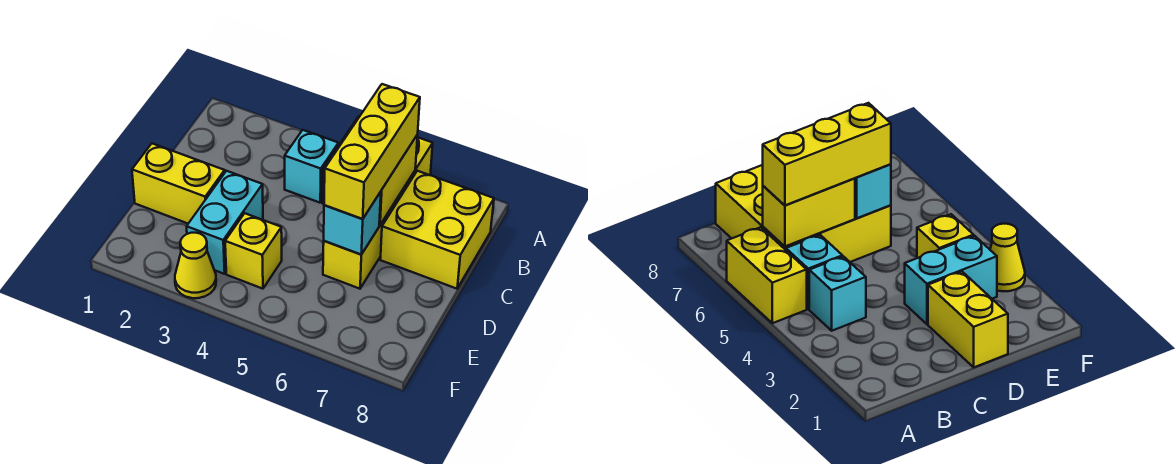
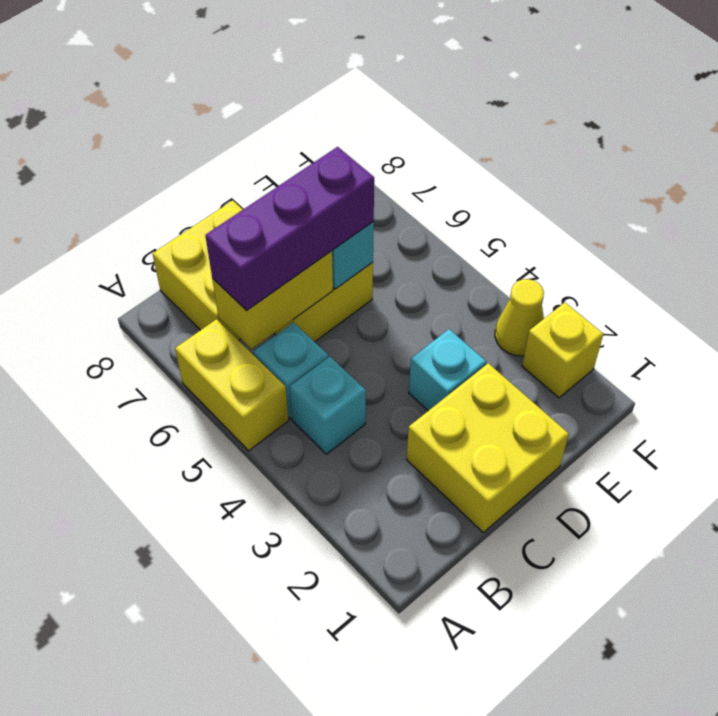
yellow 1x3 brick [324,84,420,219] -> purple 1x3 brick [205,147,374,311]
yellow 1x2 brick [132,144,225,223] -> yellow 2x2 brick [407,363,569,532]
cyan 1x2 brick [187,171,263,274] -> cyan 1x1 brick [409,329,486,411]
yellow 1x1 brick [225,213,282,289] -> yellow 1x1 brick moved to [522,302,603,398]

